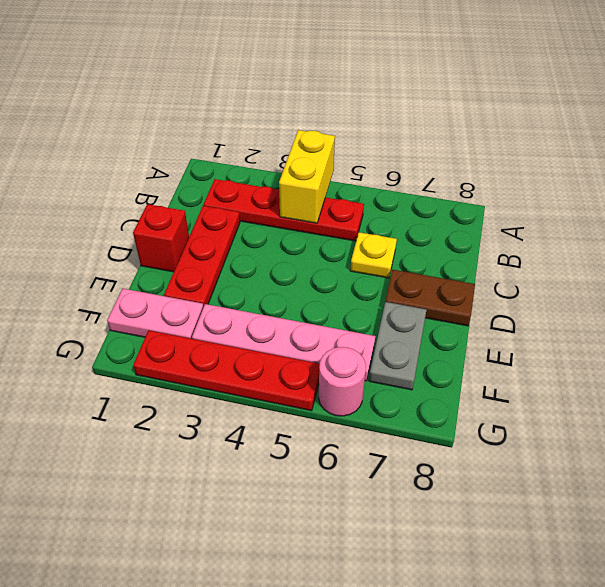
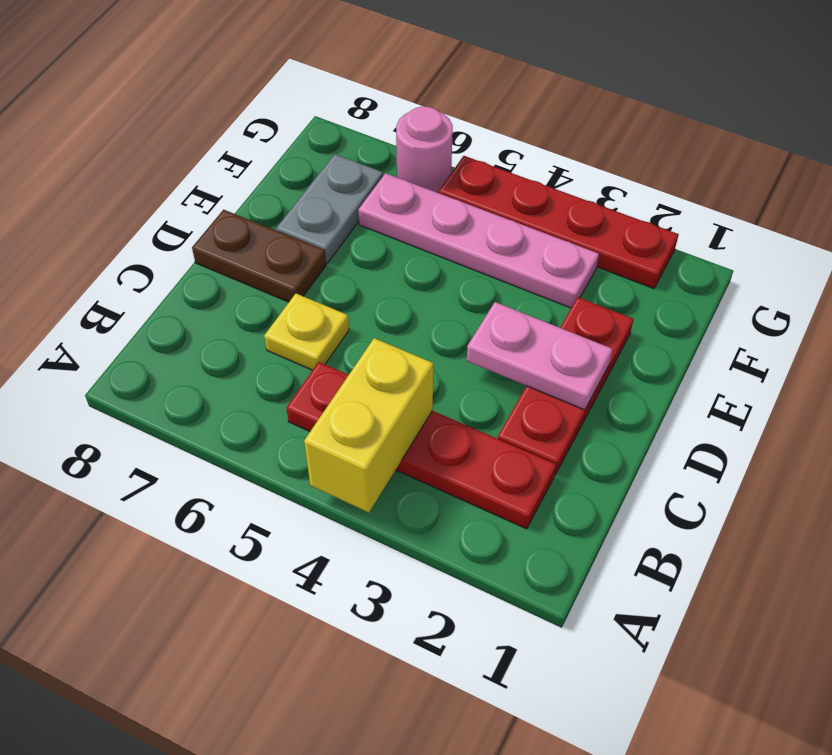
red 1x1 brick [133,204,189,272] -> none
pink 1x2 plate [107,289,203,339] -> pink 1x2 plate moved to [467,302,612,410]

